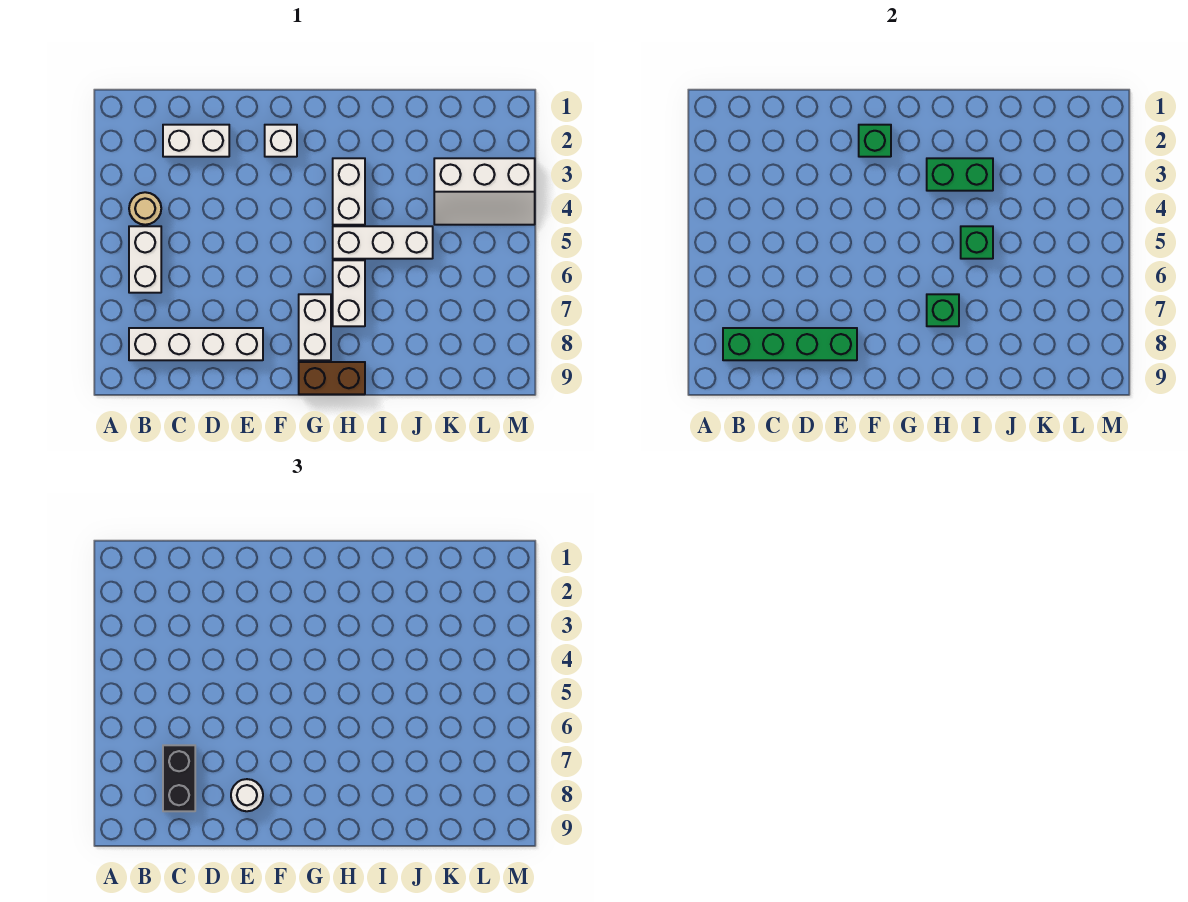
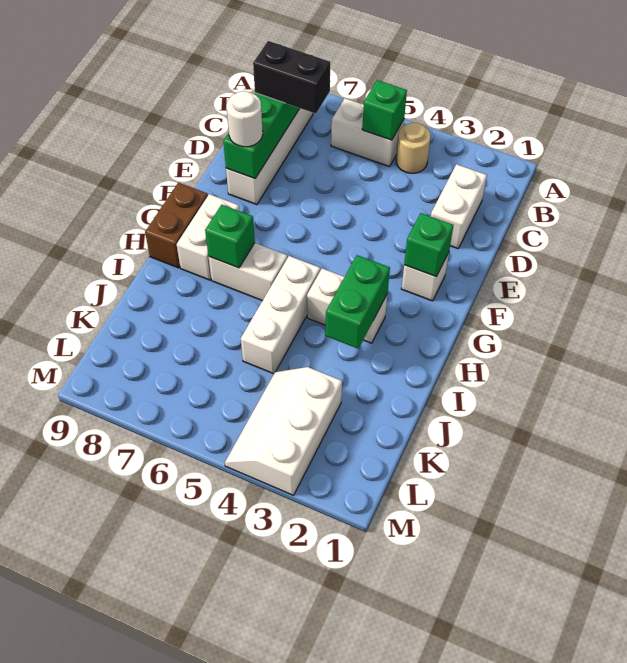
white 1x2 brick [299,294,331,360] -> white 1x2 brick turned to [177,194,239,280]
green 1x1 brick [961,226,993,259] -> green 1x1 brick moved to [362,80,407,140]

